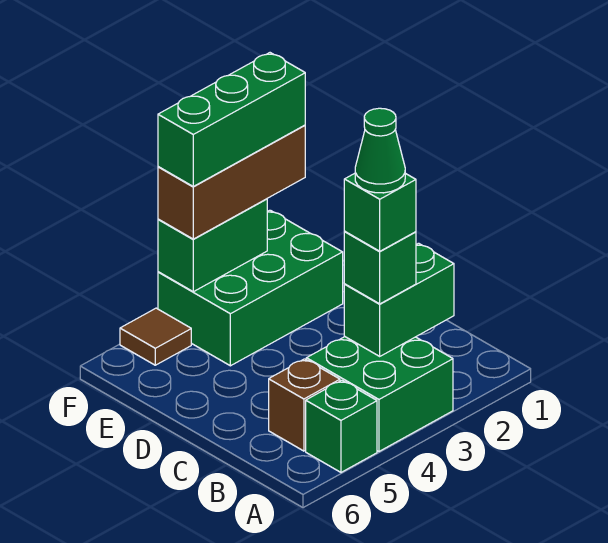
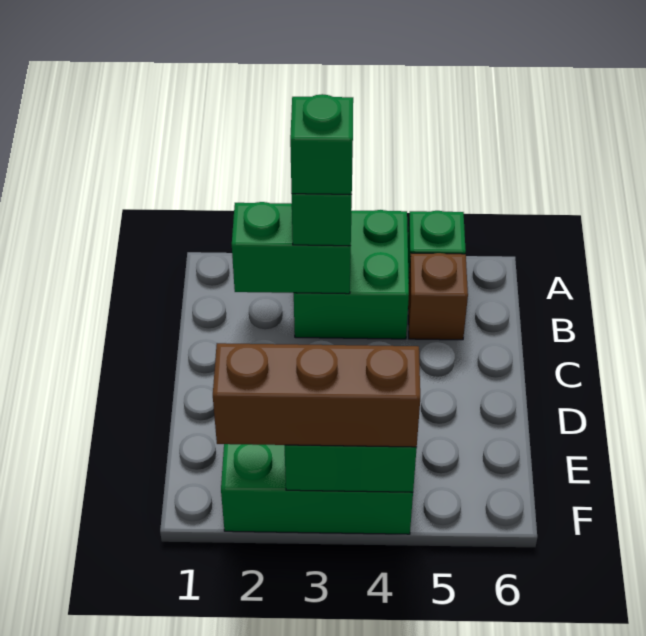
green 1x1 cone [355,108,405,193] -> none
green 1x3 brick [158,53,305,186] -> none
brown 1x1 tile [120,308,191,365] -> none

